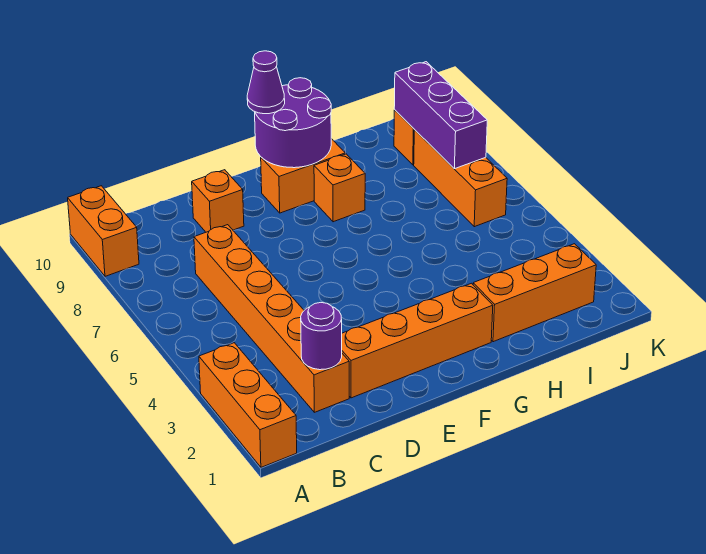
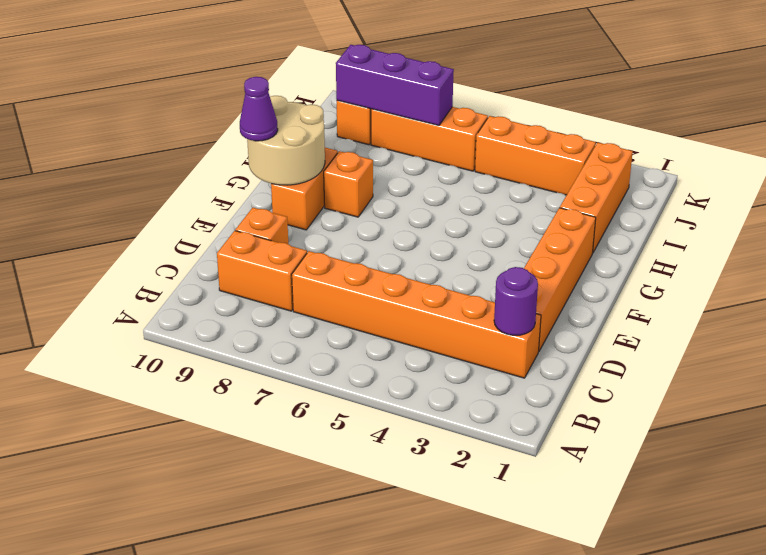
orange 1x3 brick [199,343,297,467] -> orange 1x3 brick moved to [475,116,596,195]
orange 1x2 brick [68,186,139,276] -> orange 1x2 brick moved to [217,231,307,311]
purple 2x2 round brick [255,78,331,168] -> tan 2x2 round brick [247,96,325,185]

